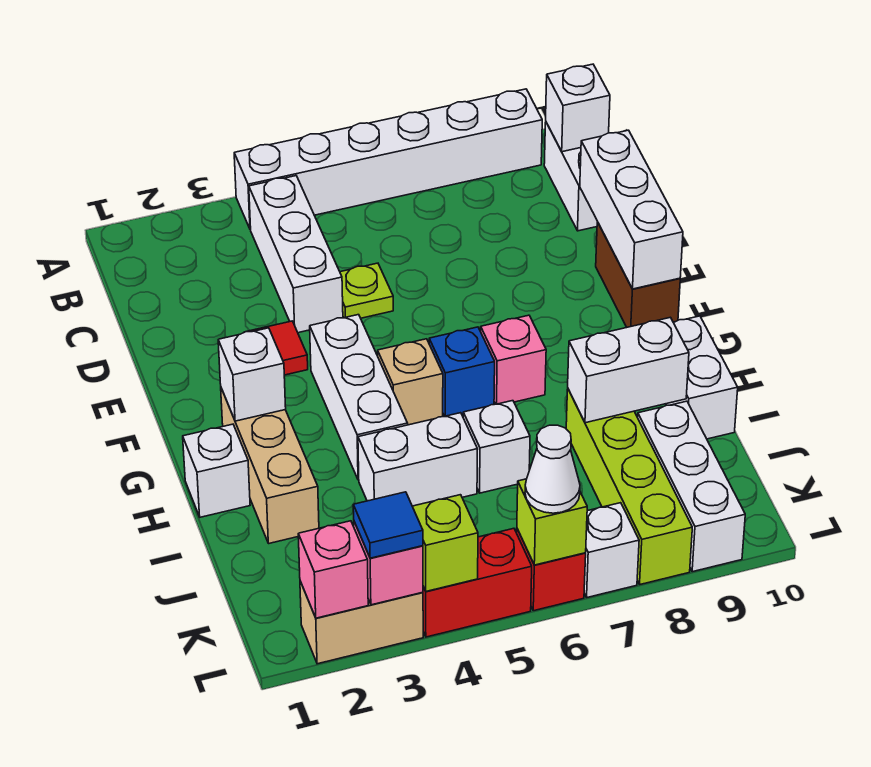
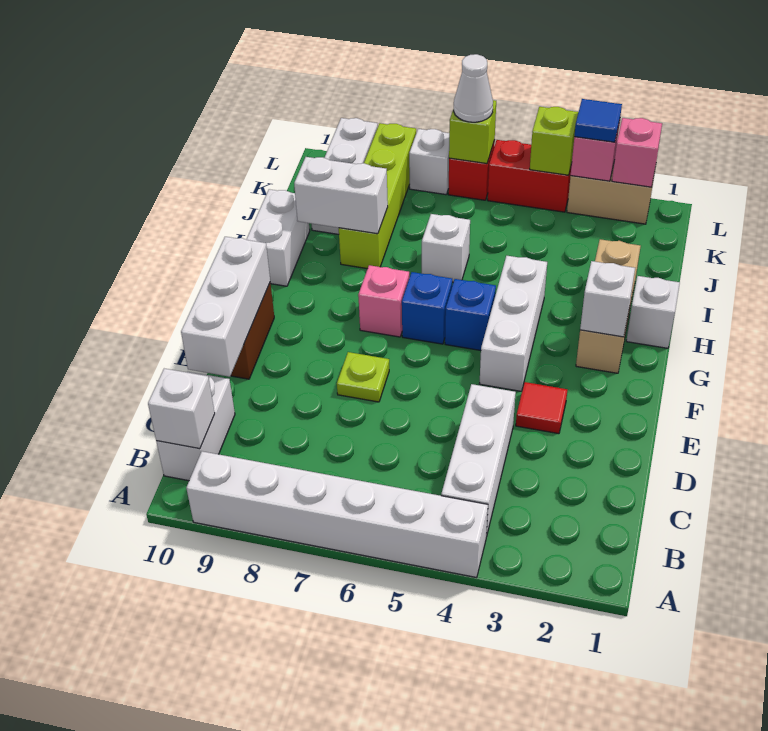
lime 1x1 plate [340,263,393,318] -> lime 1x1 plate moved to [337,352,389,402]
tan 1x1 brick [378,339,443,425] -> blue 1x1 brick [445,279,496,350]
white 1x2 brick [358,413,478,506] -> none

